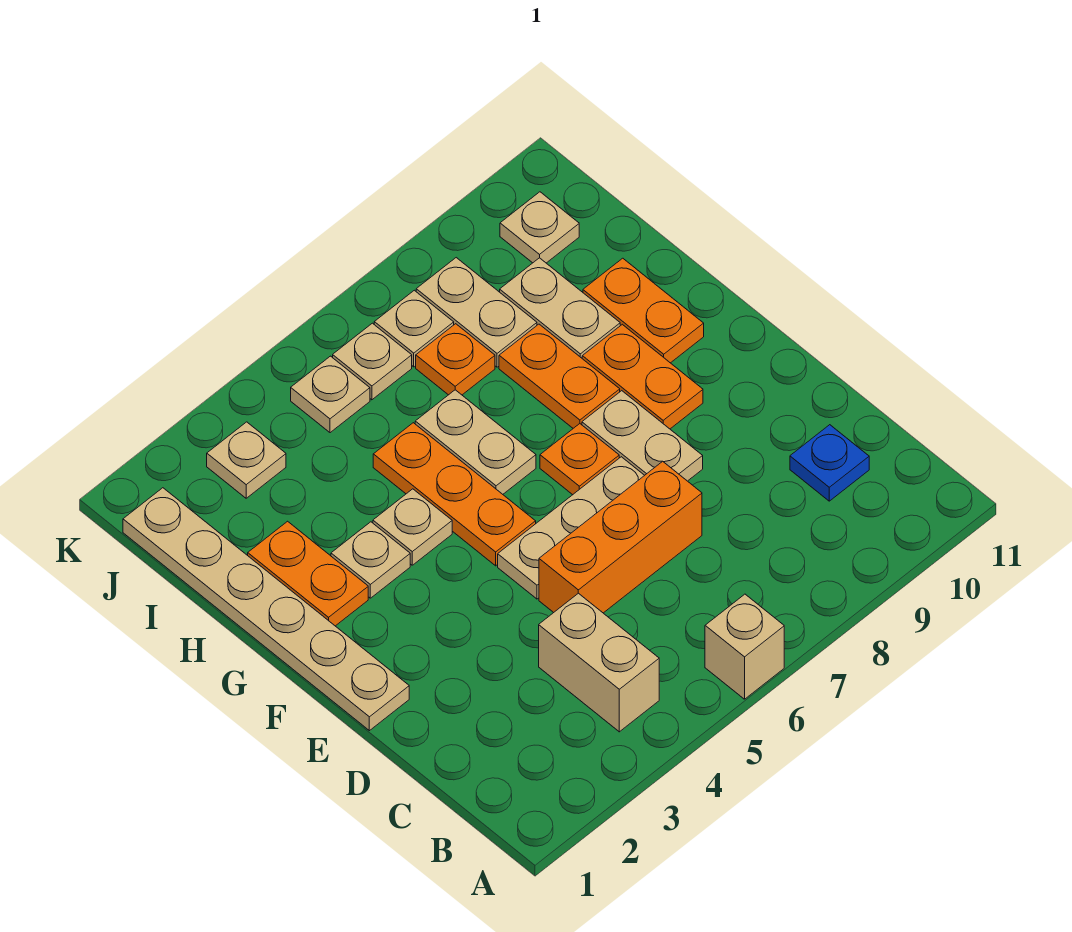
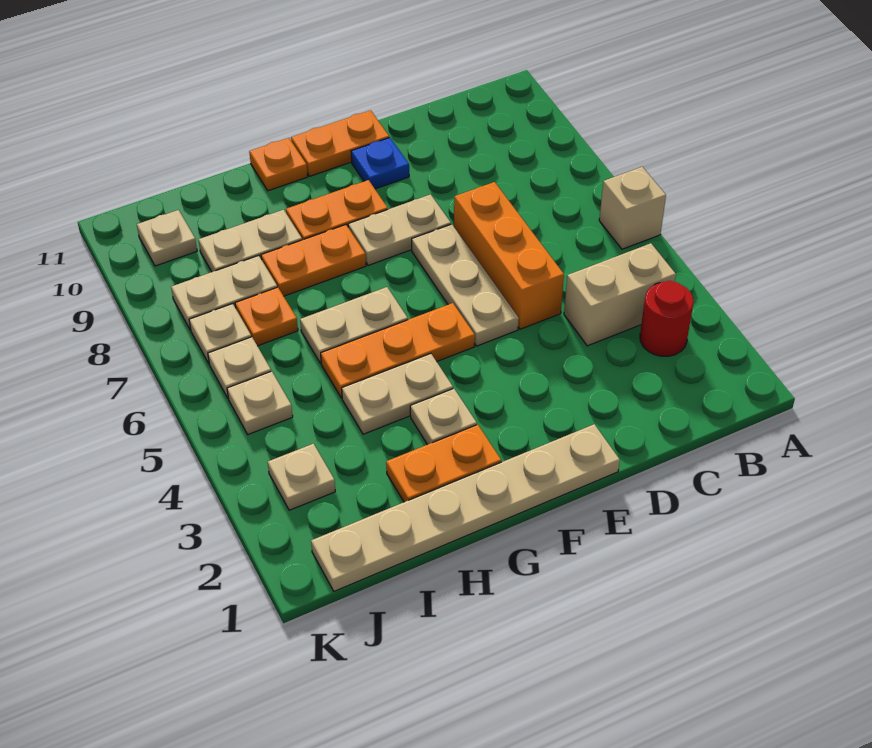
none -> red 1x1 round brick [640,281,693,356]
blue 1x1 plate [790,425,869,501] -> blue 1x1 plate moved to [351,138,409,189]
orange 1x1 plate [540,424,619,495] -> orange 1x1 plate moved to [249,138,308,191]
tan 1x1 plate [373,489,452,565] -> tan 1x2 plate [342,354,453,434]
orange 1x2 plate [583,258,704,363] -> orange 1x2 plate moved to [291,110,389,176]

